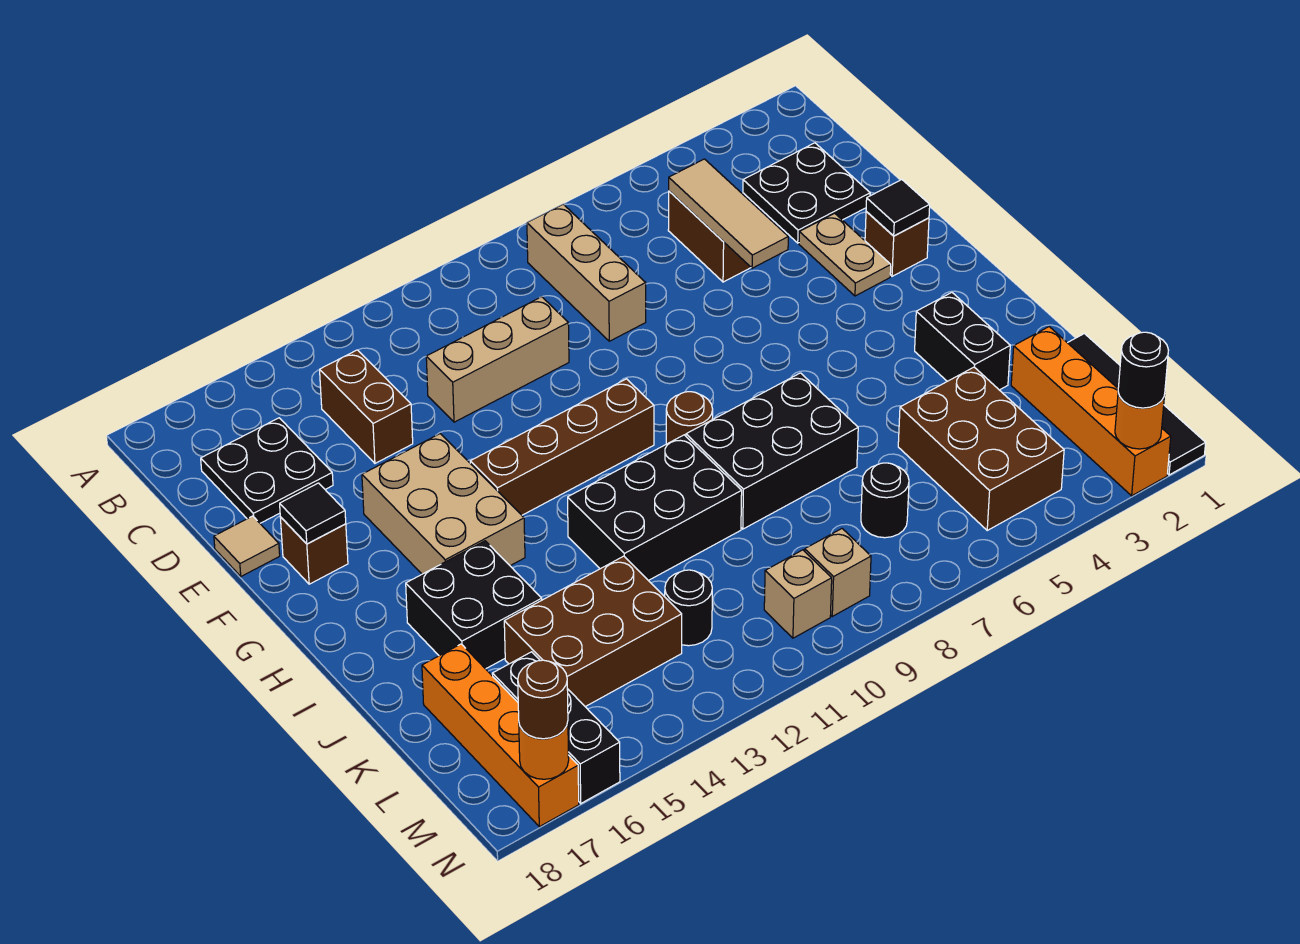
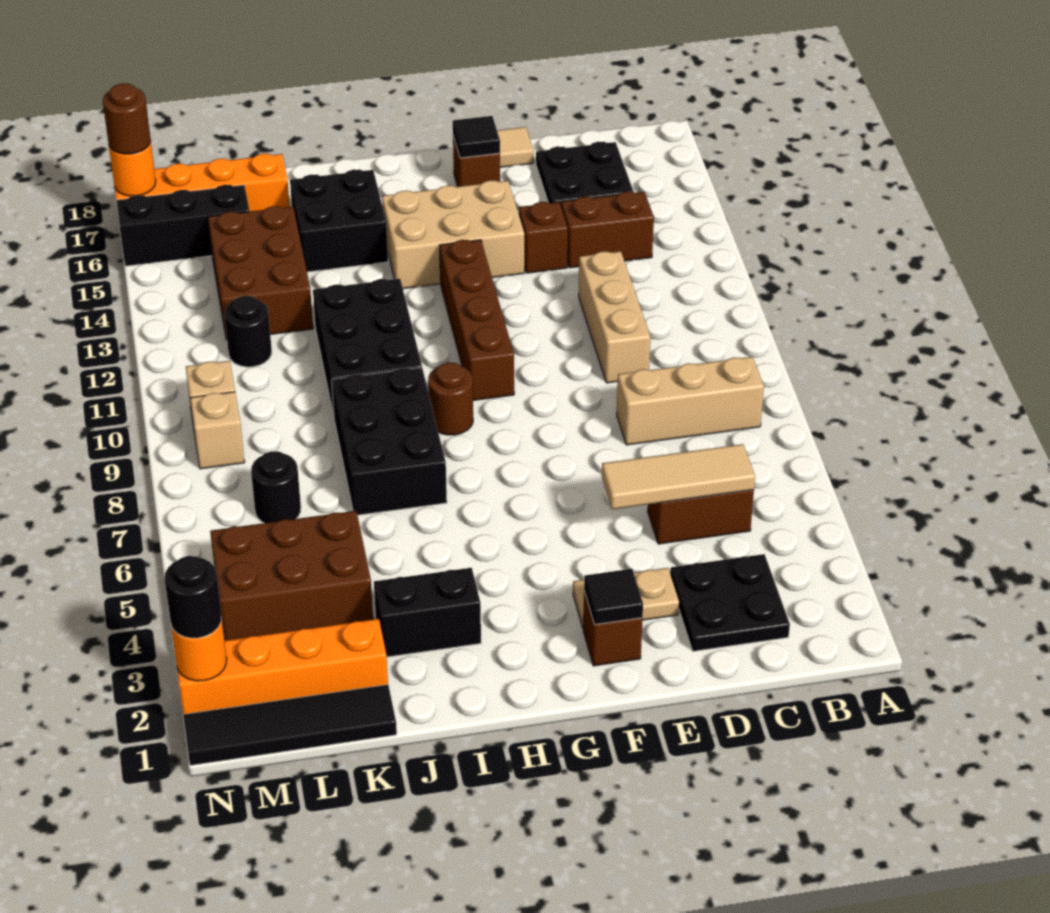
none -> brown 1x1 brick [519,202,568,273]

